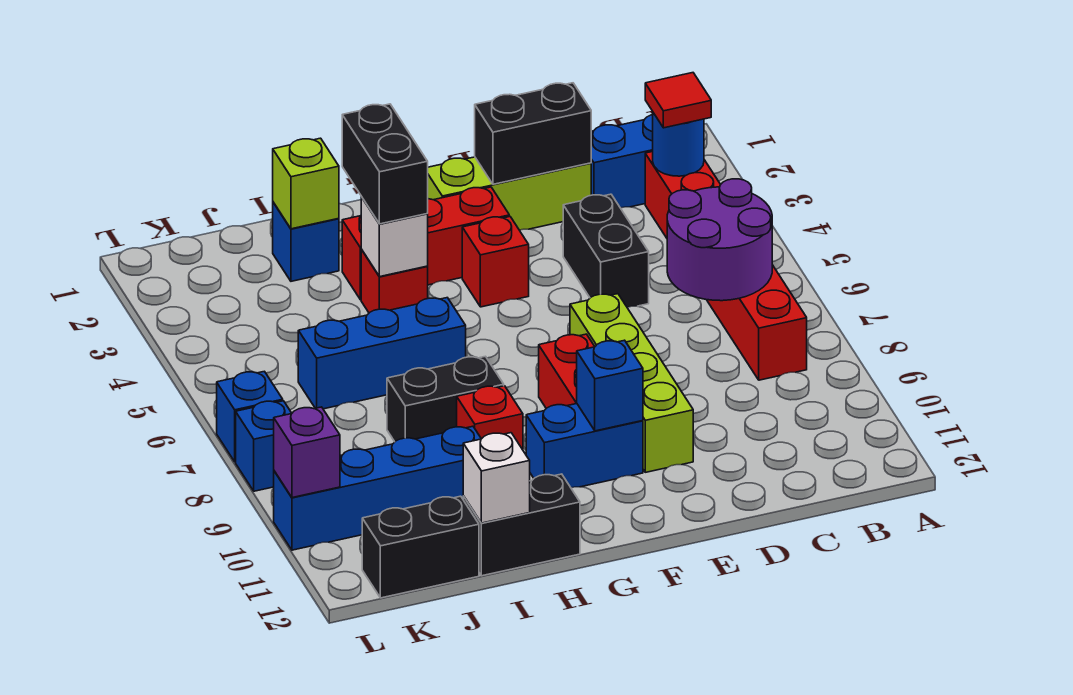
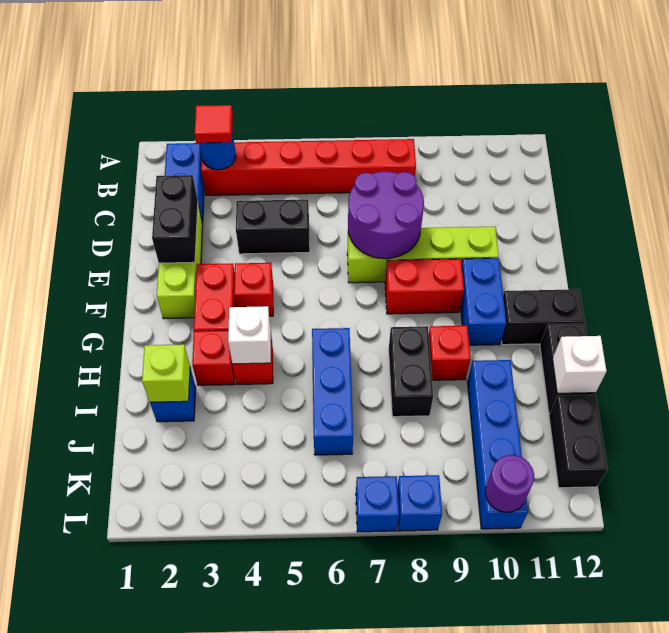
purple 2x2 round brick [667,179,772,301] -> purple 2x2 round brick moved to [348,171,424,259]
blue 1x1 brick [577,340,643,431] -> none
black 1x2 brick [342,104,428,224] -> black 1x2 brick moved to [501,289,585,345]
purple 1x1 brick [274,407,340,498] -> purple 1x1 round brick [485,455,534,512]

